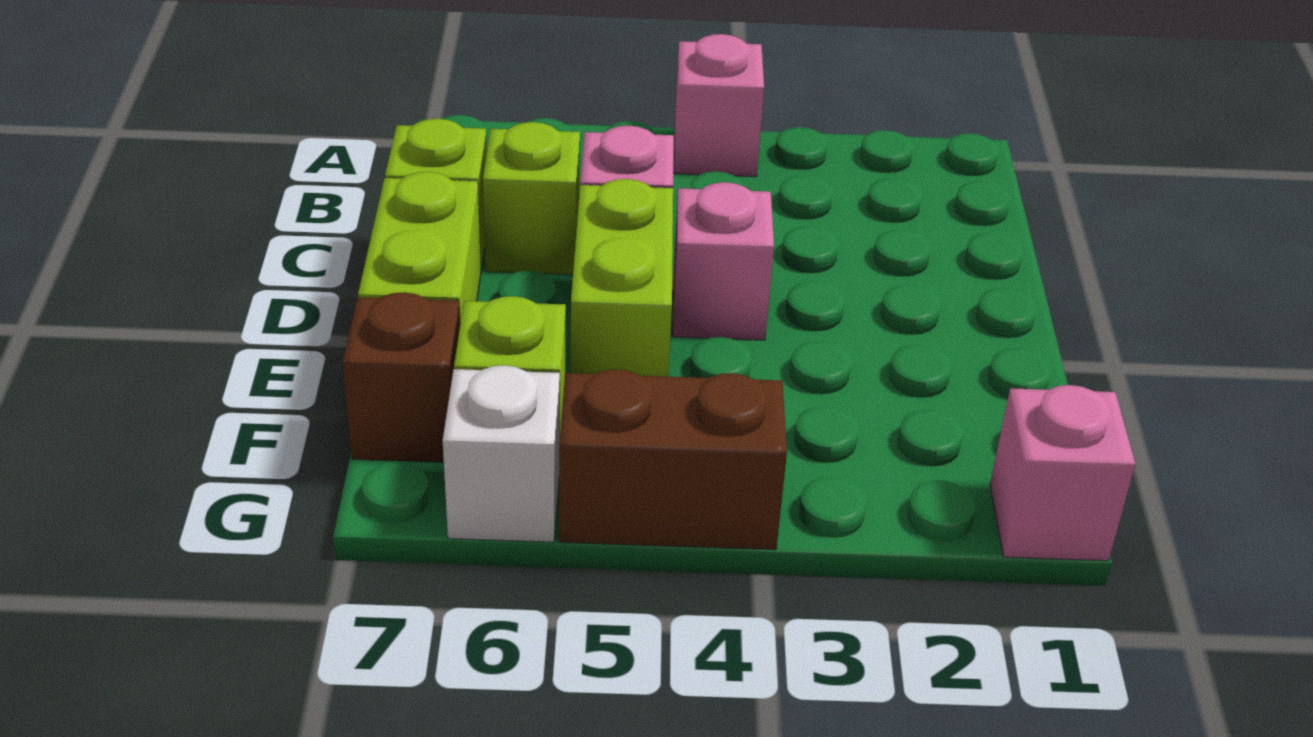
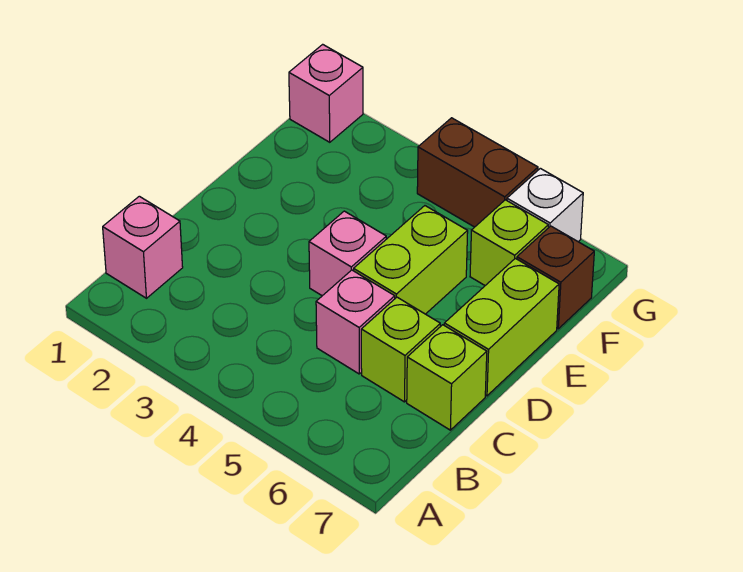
pink 1x1 brick [674,34,764,177] -> pink 1x1 brick moved to [103,196,183,298]

